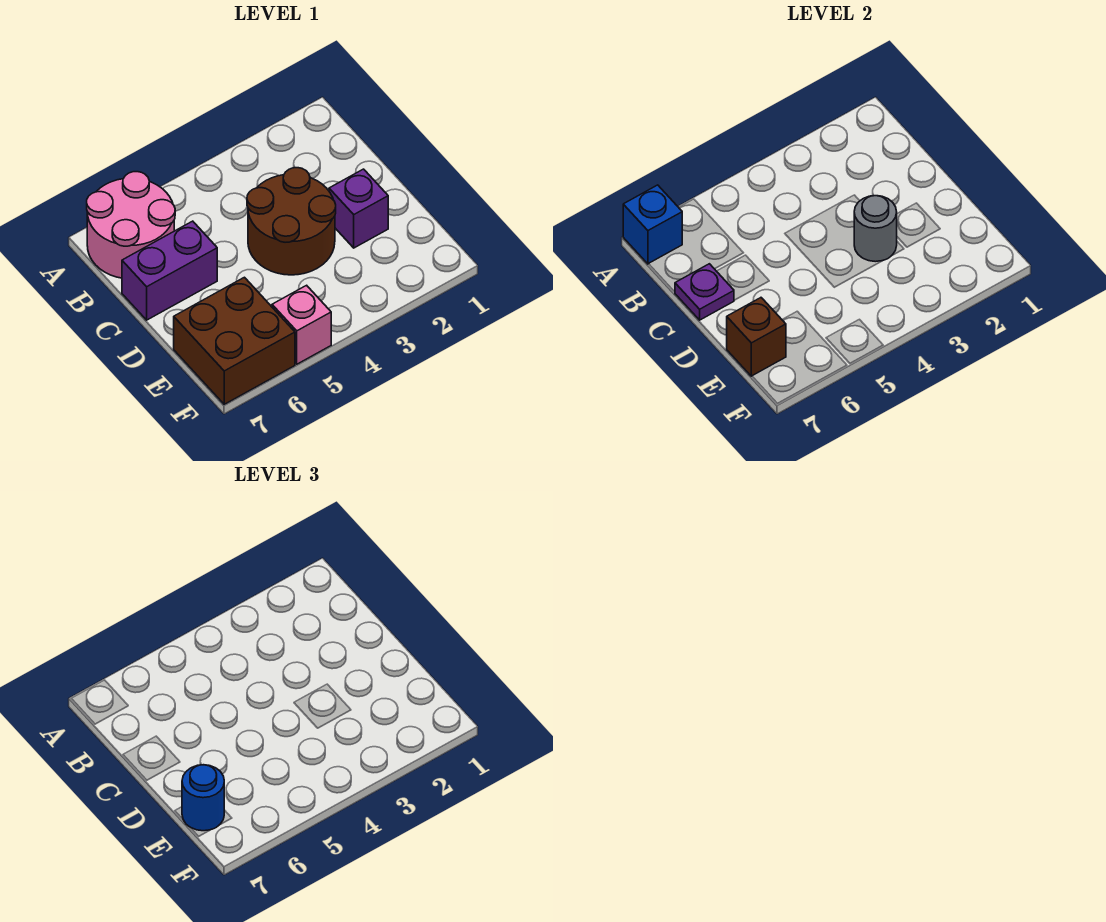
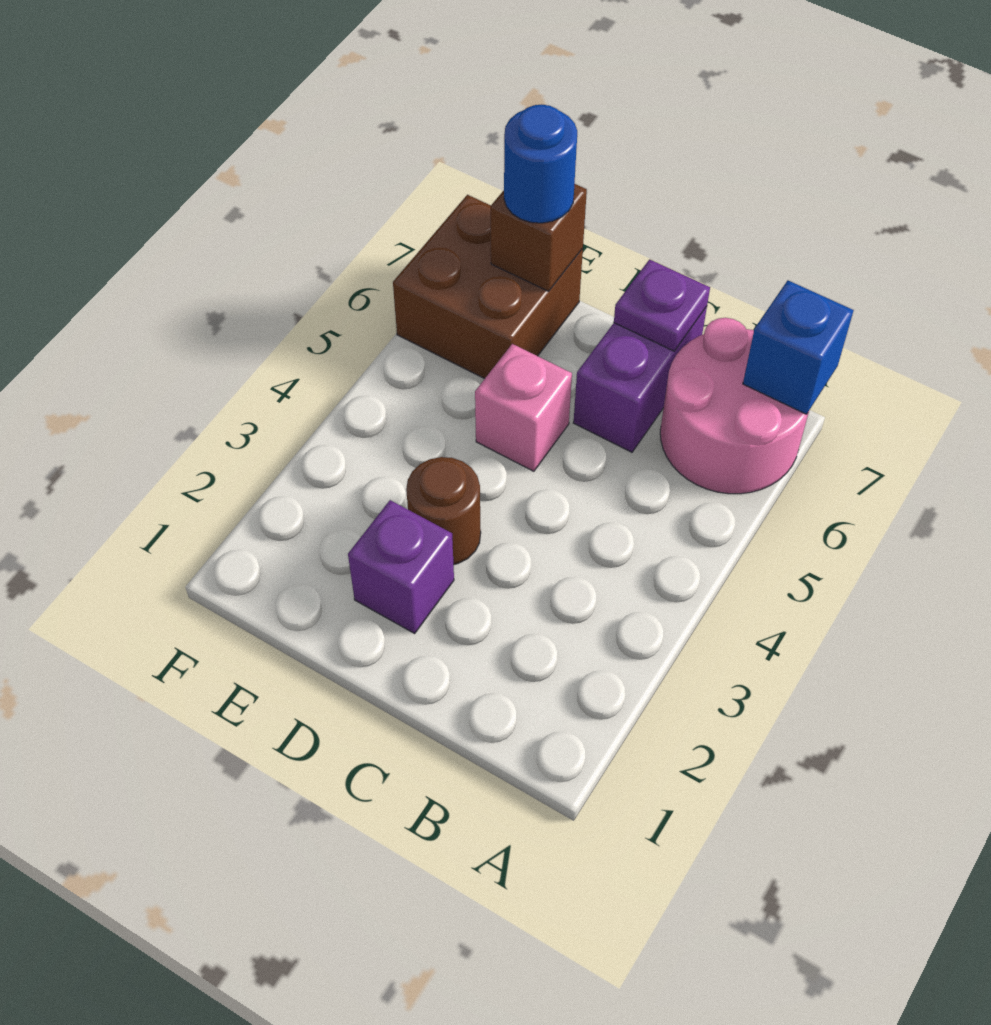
brown 2x2 round brick [247,168,336,275] -> brown 1x1 round brick [406,457,481,564]
grey 1x1 round brick [854,196,897,262] -> none
pink 1x1 brick [272,285,331,364] -> pink 1x1 brick moved to [475,344,572,471]

